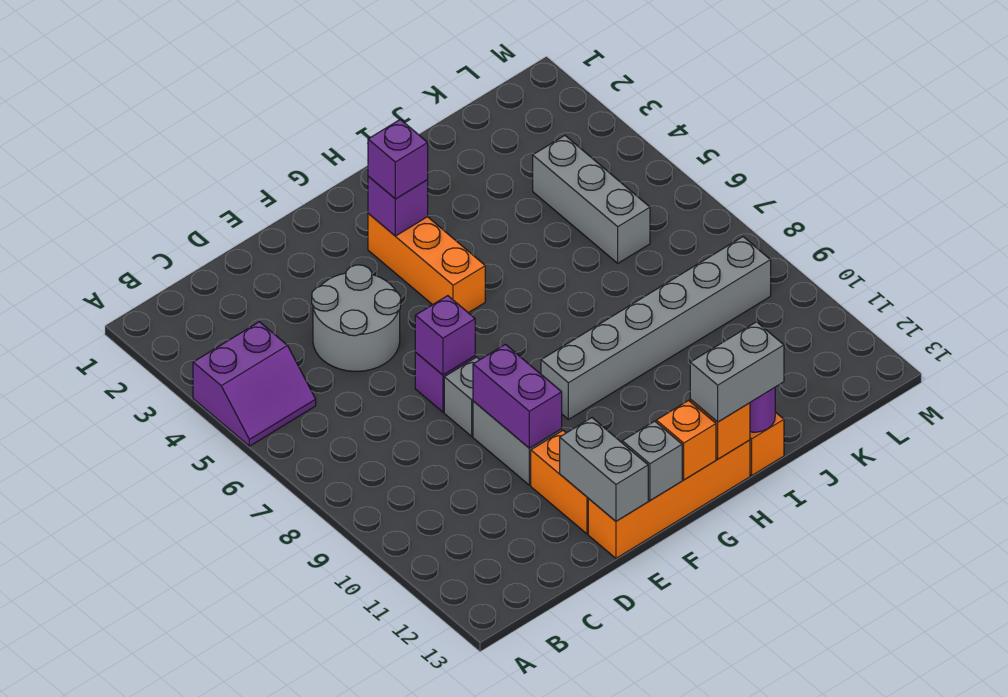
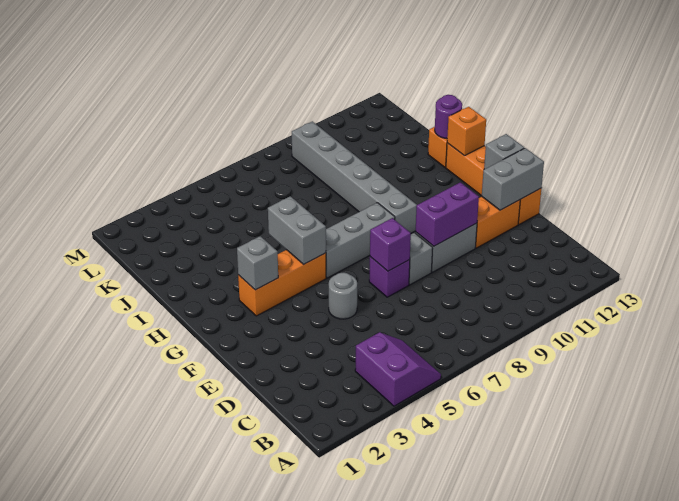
grey 2x2 round brick [312,265,401,371] -> grey 1x1 round brick [329,273,357,319]
purple 1x1 brick [368,176,428,236] -> grey 1x1 brick [237,236,278,290]
purple 1x1 brick [368,119,428,199] -> none
orange 1x1 brick [656,400,716,480] -> none
grey 1x2 brick [690,322,784,422] -> grey 1x2 brick moved to [268,196,326,265]
grey 1x3 brick [533,135,650,263] -> grey 1x3 brick moved to [326,203,395,278]

